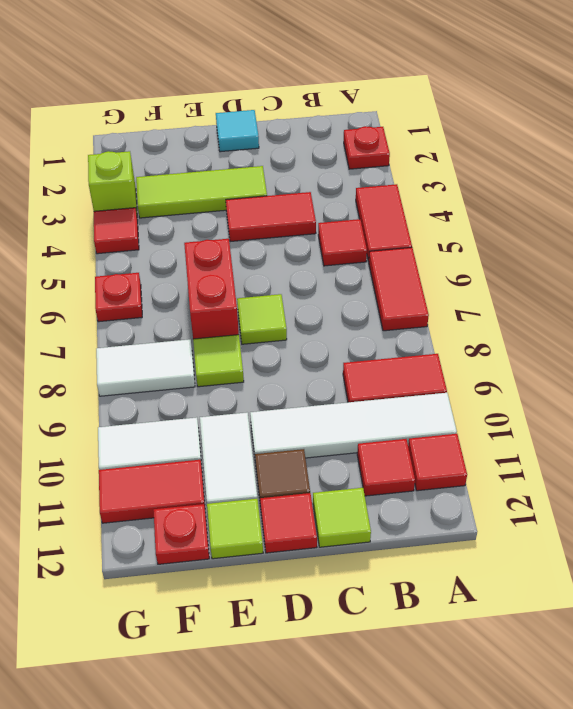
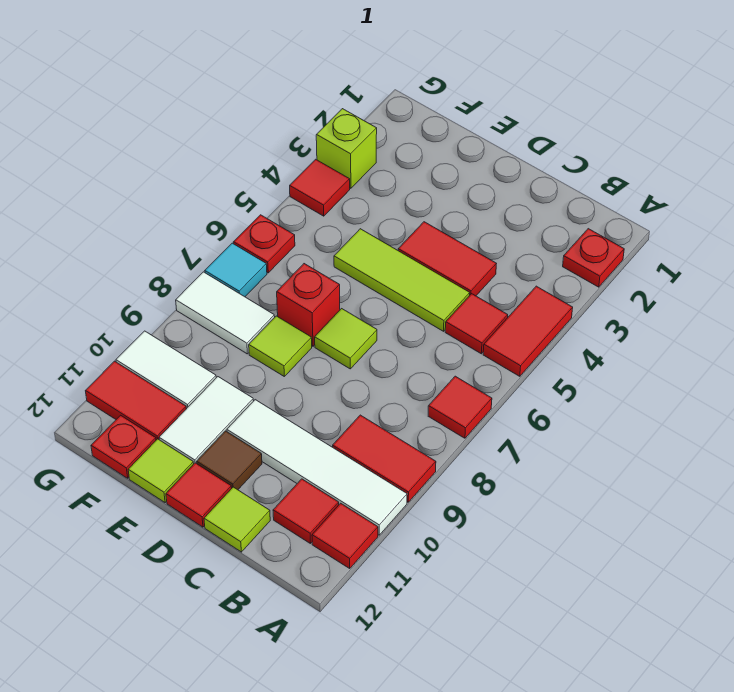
red 1x2 tile [369,247,429,331] -> red 1x1 tile [428,376,492,438]
cyan 1x1 tile [216,110,259,152] -> cyan 1x1 tile moved to [205,243,267,297]
lime 1x3 tile [136,166,267,218] -> lime 1x3 tile moved to [334,229,470,331]
red 1x2 brick [184,239,239,339] -> red 1x1 brick [277,264,340,346]

